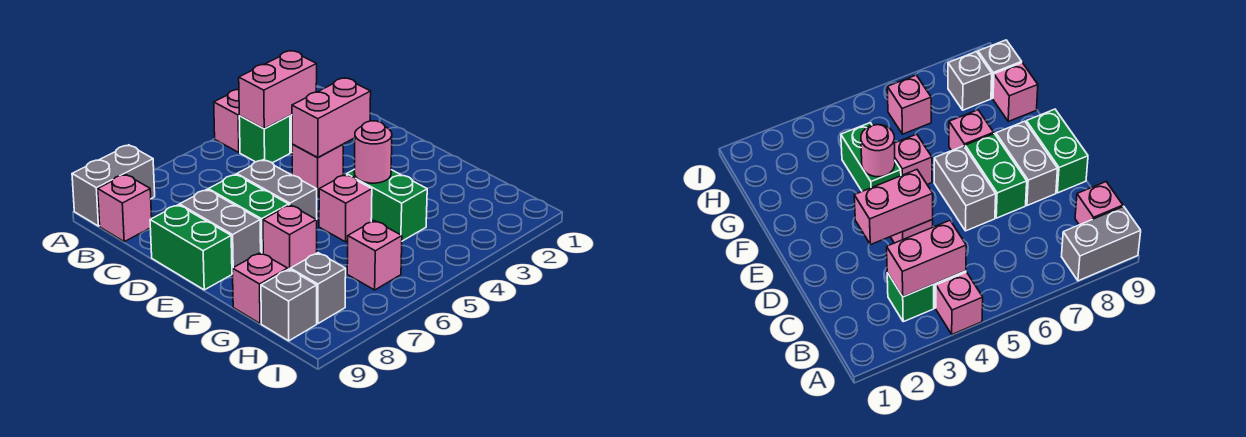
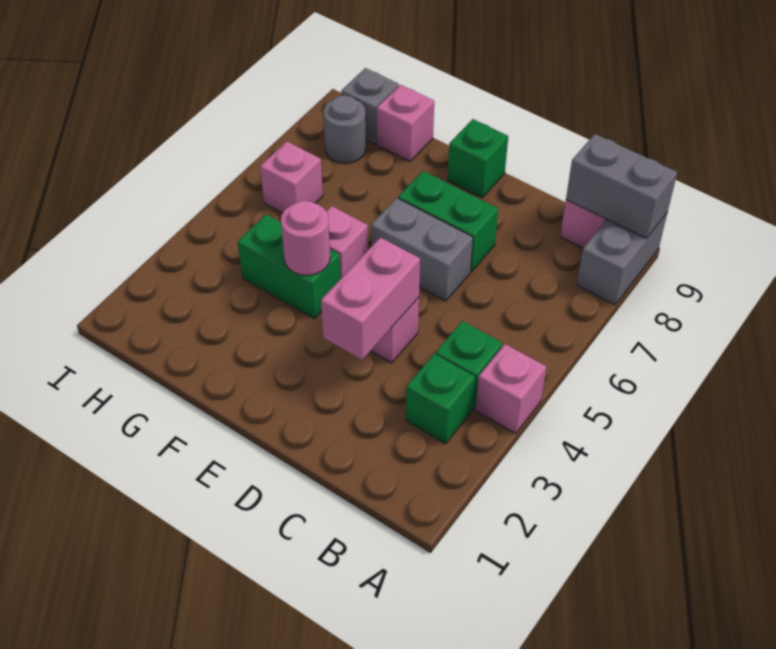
pink 1x2 brick [239,51,317,129] -> none
grey 1x2 brick [180,190,261,273] -> grey 1x2 brick moved to [566,134,677,239]
green 1x2 brick [150,205,232,290] -> green 1x1 brick [448,119,508,198]
pink 1x1 brick [263,205,317,269] -> none
grey 1x1 brick [290,253,346,324] -> grey 1x1 round brick [324,95,366,163]

